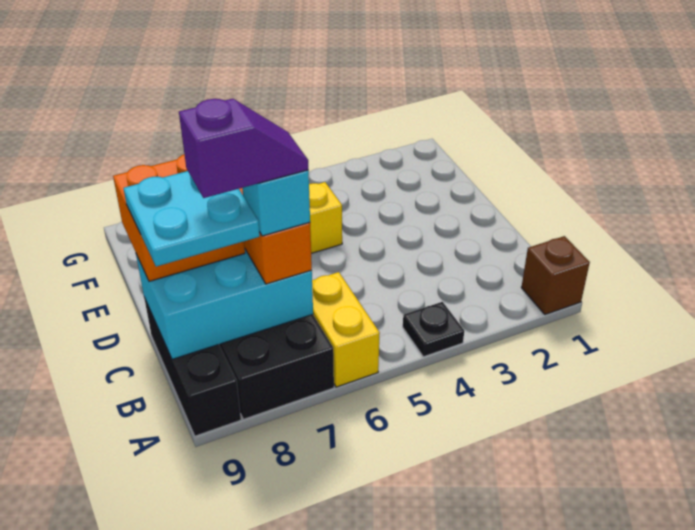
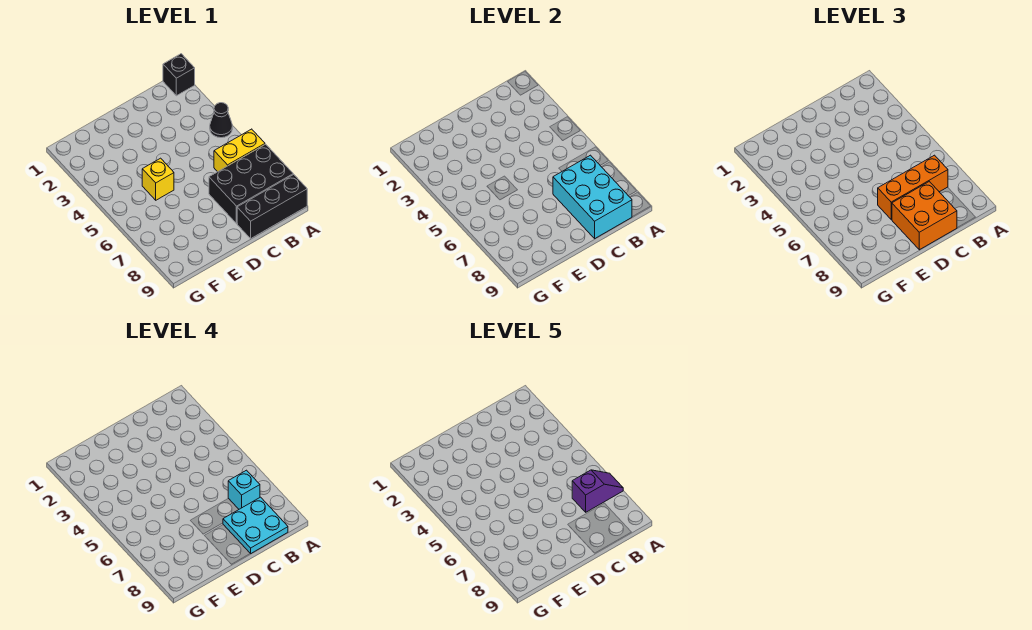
brown 1x1 brick [521,236,590,314] -> black 1x1 brick [163,54,195,96]
black 1x1 plate [403,302,464,357] -> black 1x1 cone [210,103,232,138]
purple 1x2 slope [179,99,308,198] -> purple 1x2 slope turned to [572,470,623,512]

